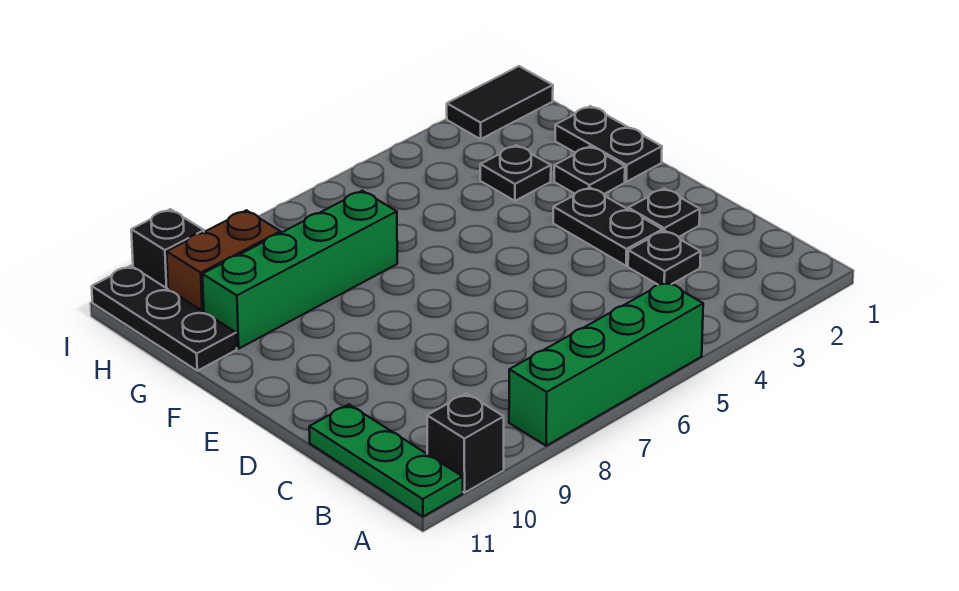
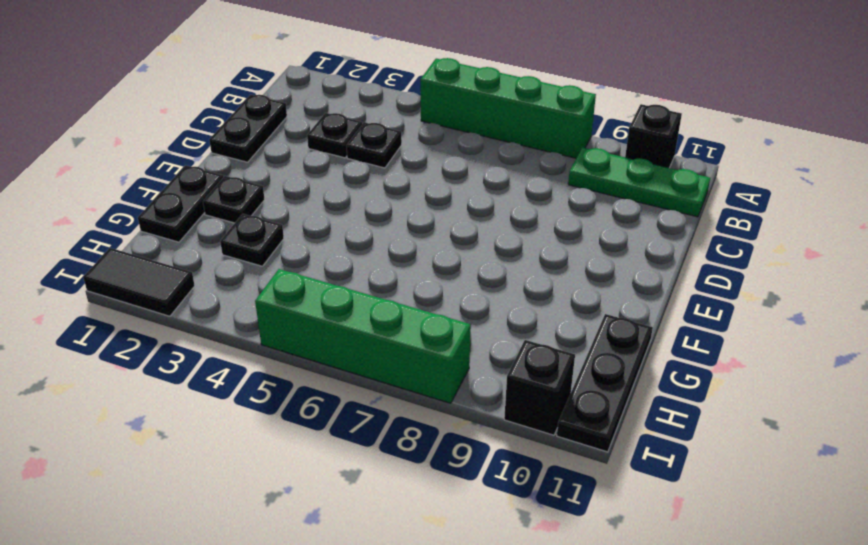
green 1x3 plate [309,405,463,517] -> green 1x3 plate turned to [568,147,710,217]
black 1x1 plate [628,188,700,237] -> black 1x1 plate moved to [346,122,402,168]
black 1x2 plate [553,187,662,266] -> black 1x2 plate moved to [209,95,287,162]
green 1x4 brick [202,191,397,348] -> green 1x4 brick moved to [255,269,471,403]
brown 1x2 brick [167,210,281,312] -> none

